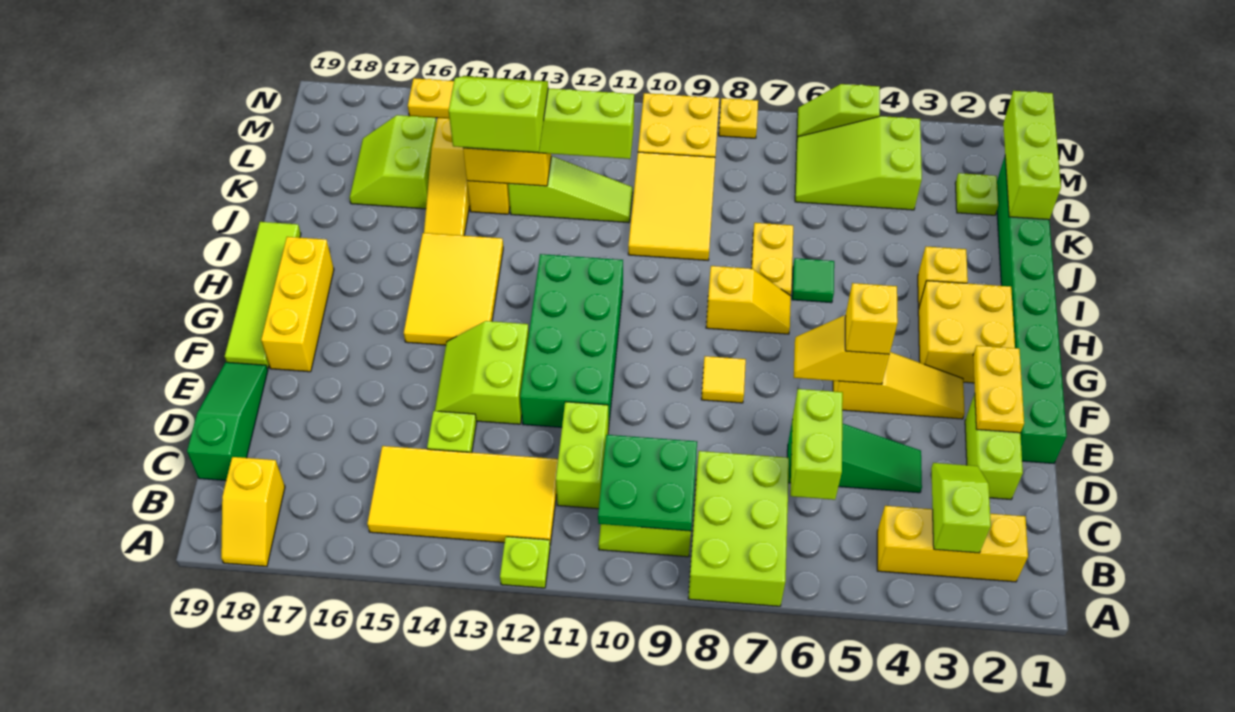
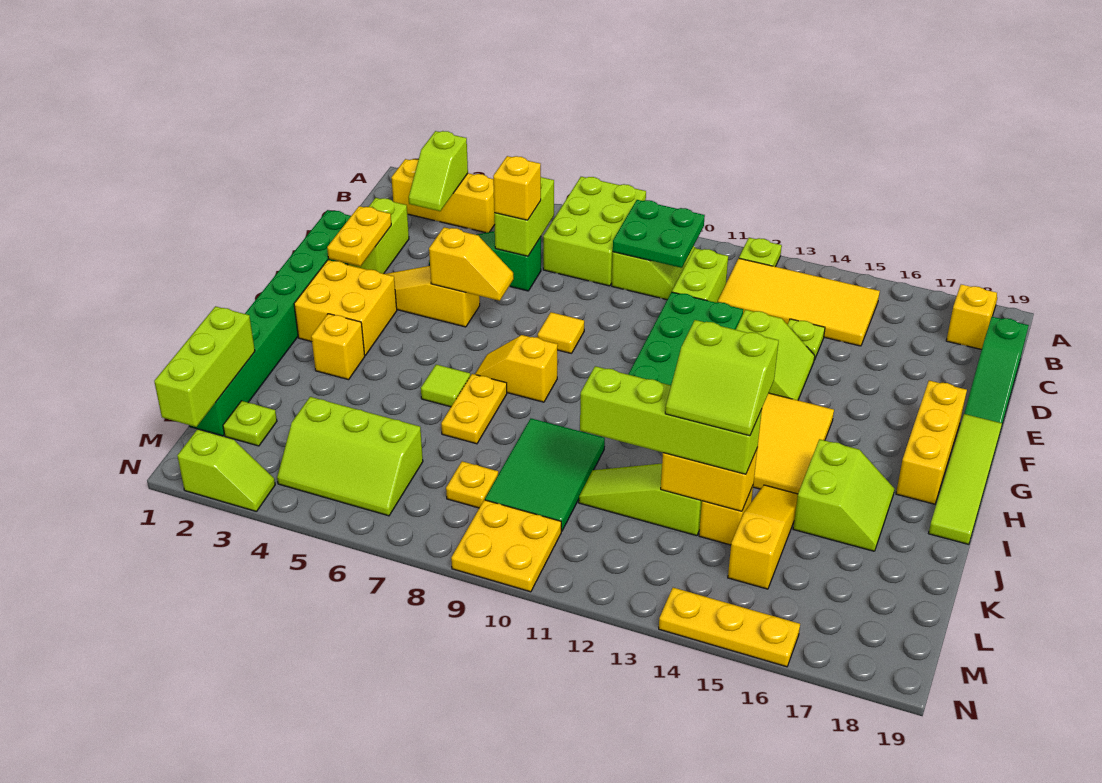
yellow 1x1 brick [845,283,898,354] -> yellow 1x1 brick moved to [493,156,541,220]
green 1x1 tile [792,258,834,303] -> lime 1x1 tile [421,365,470,407]
yellow 2x3 tile [628,152,715,260] -> green 2x3 tile [485,418,605,531]
lime 2x2 slope [350,115,436,209] -> lime 2x2 slope moved to [793,439,895,551]
lime 2x3 slope [795,116,922,210] -> lime 2x3 slope turned to [277,397,423,516]
lime 1x2 slope [797,84,880,137] -> lime 1x2 slope moved to [177,429,275,512]
yellow 1x1 plate [719,98,758,138] -> yellow 1x1 plate moved to [446,461,498,508]

